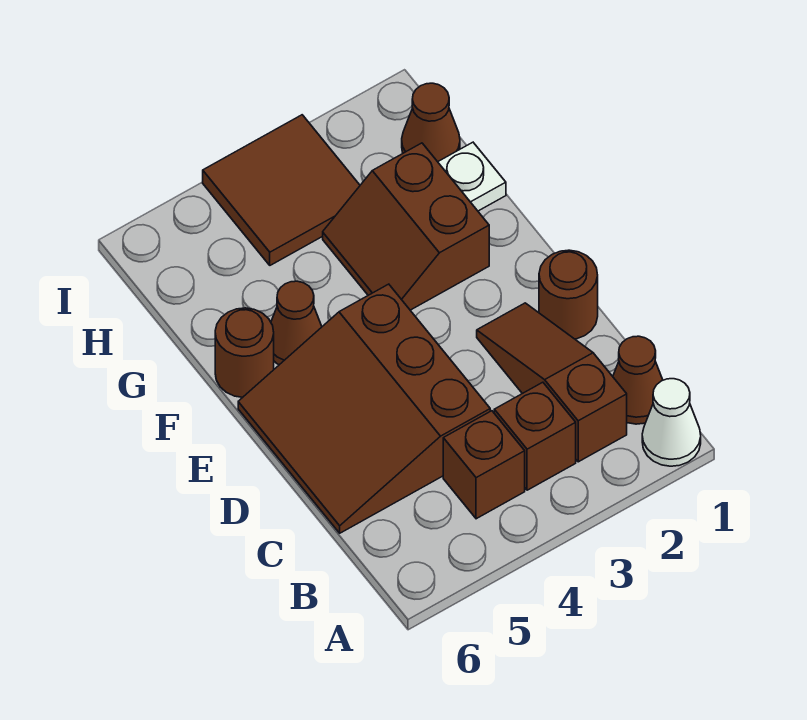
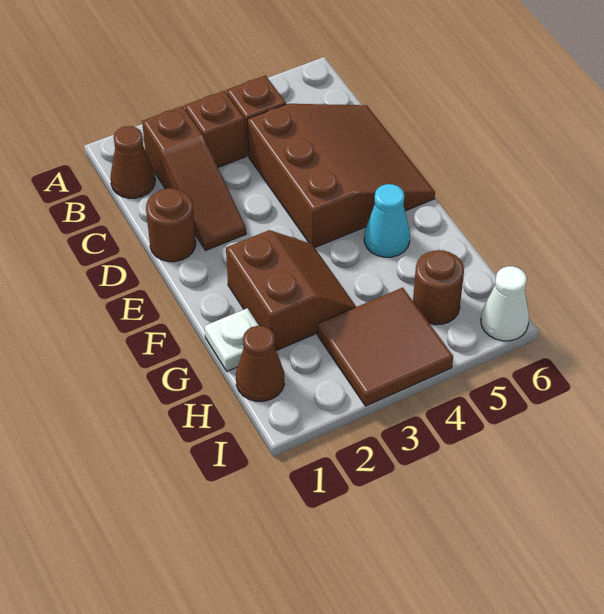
white 1x1 cone [642,379,701,466] -> white 1x1 cone moved to [481,266,529,341]
brown 1x1 cone [271,281,322,365] -> cyan 1x1 cone [364,184,410,257]
brown 1x1 round brick [215,308,274,397] -> brown 1x1 round brick moved to [413,250,464,325]

